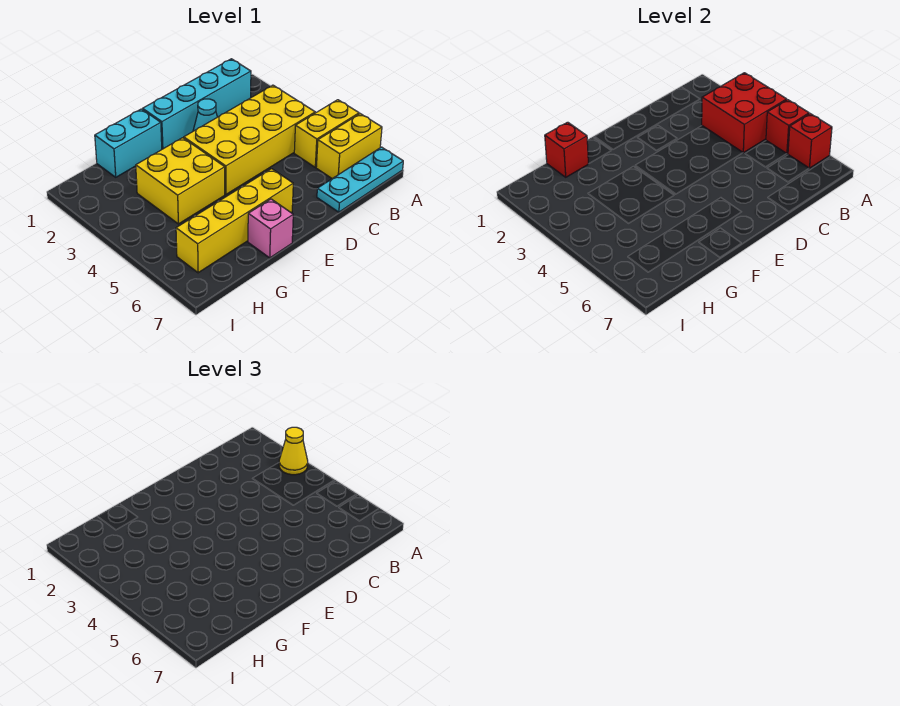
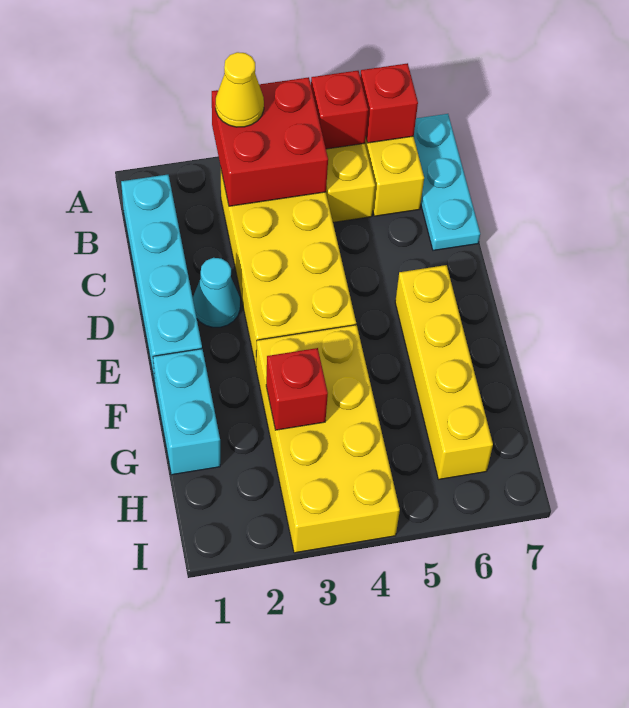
yellow 2x2 brick [136,138,225,224] -> yellow 2x4 brick [256,325,400,553]
pink 1x1 brick [248,199,293,258] -> none
red 1x1 brick [545,122,588,177] -> red 1x1 brick moved to [266,348,328,430]

